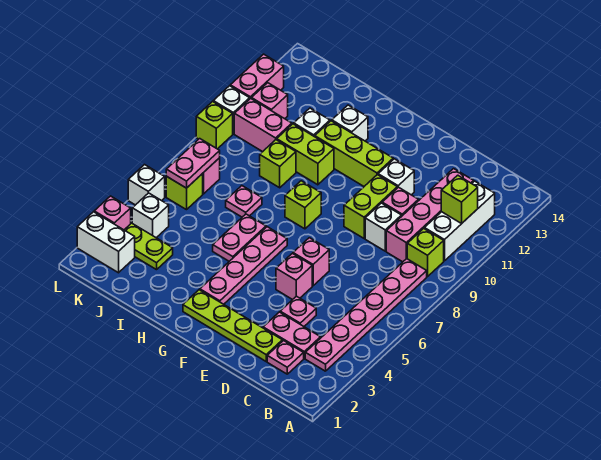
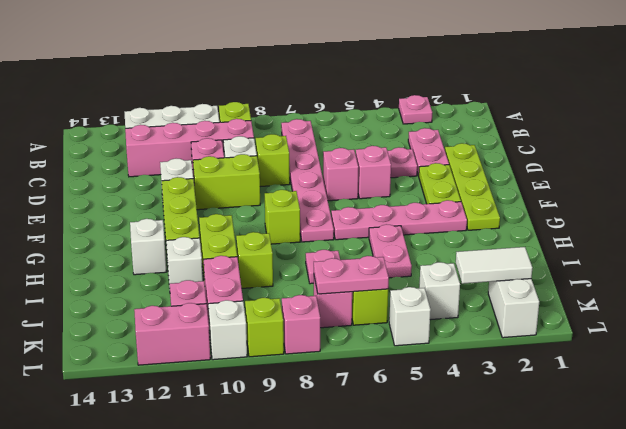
pink 1x6 plate [305,259,427,371] -> pink 1x6 plate turned to [281,119,334,242]
lime 1x1 brick [441,175,478,223] -> lime 1x1 brick moved to [256,134,290,187]
pink 1x1 plate [267,341,304,374] -> pink 1x1 plate moved to [399,95,432,124]
pink 1x2 plate [213,214,266,261] -> pink 1x2 plate turned to [369,224,412,278]
lime 1x2 plate [125,223,173,270] -> lime 1x2 plate moved to [419,163,461,204]
none -> white 1x2 tile [456,247,532,284]
pink 1x1 brick [94,196,131,230] -> pink 1x1 brick moved to [282,295,320,354]

